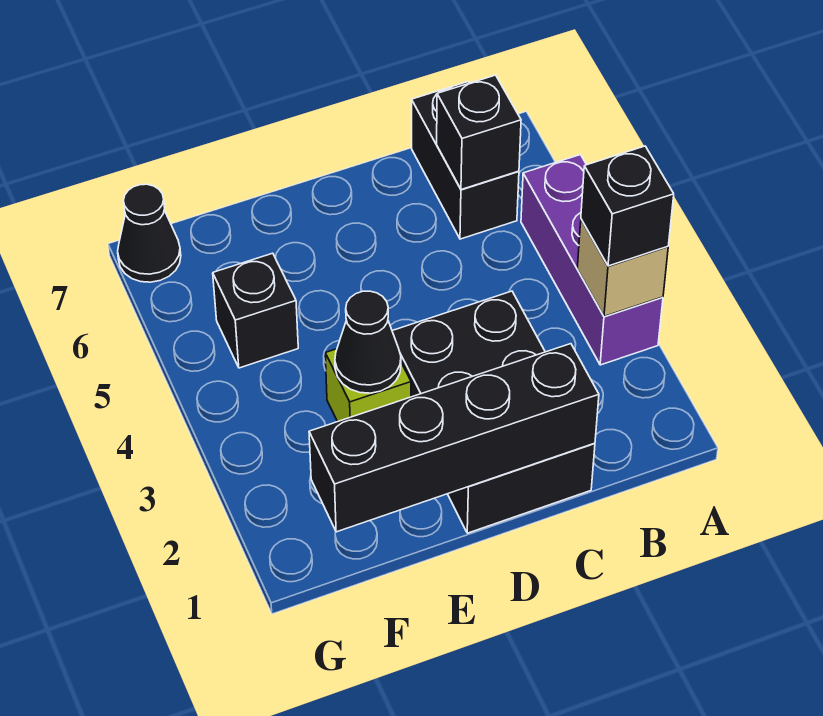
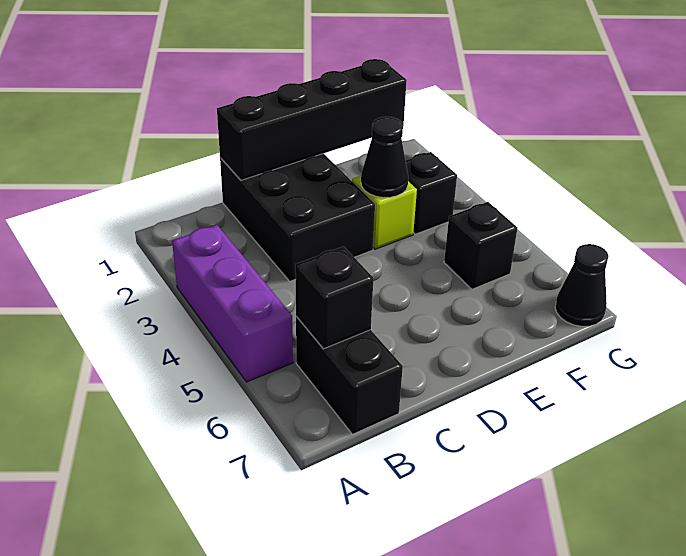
tan 1x1 brick [577,220,668,317] -> none
black 1x1 brick [581,146,674,266] -> black 1x1 brick moved to [406,152,457,234]

